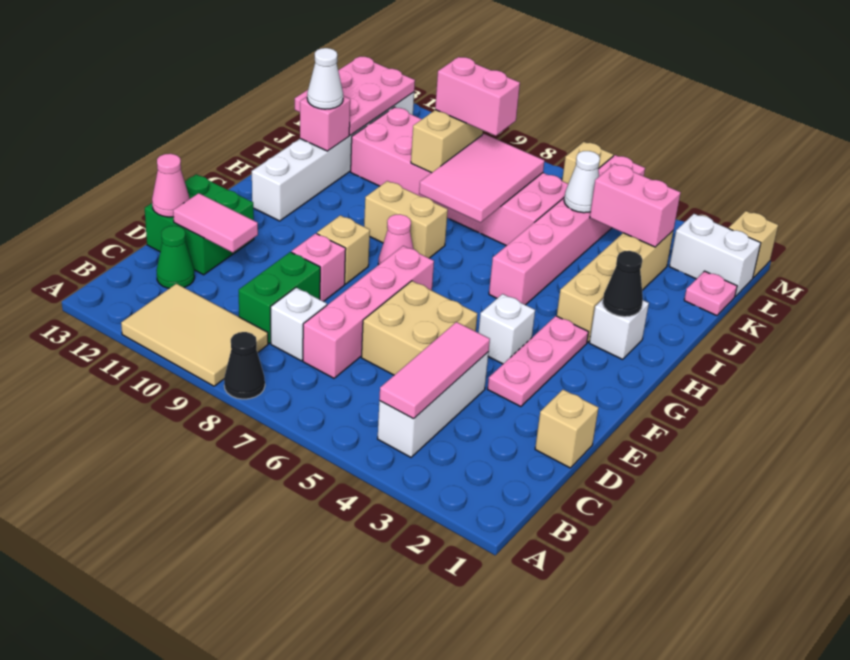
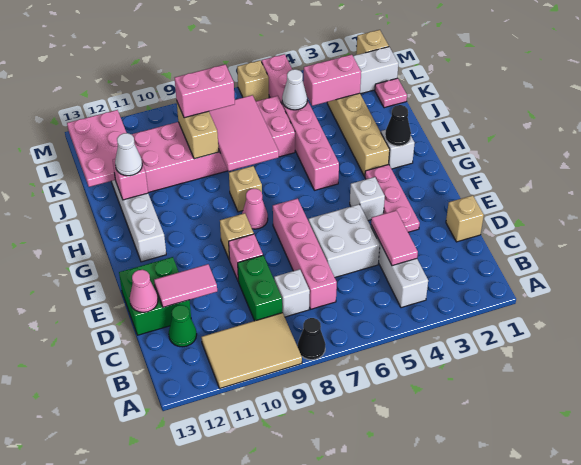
pink 1x3 tile [379,322,490,419] -> pink 1x2 tile [371,210,418,266]
tan 2x2 brick [362,281,477,375] -> white 2x2 brick [308,204,380,277]
tan 1x2 brick [364,181,448,258] -> tan 1x1 brick [229,166,262,212]

